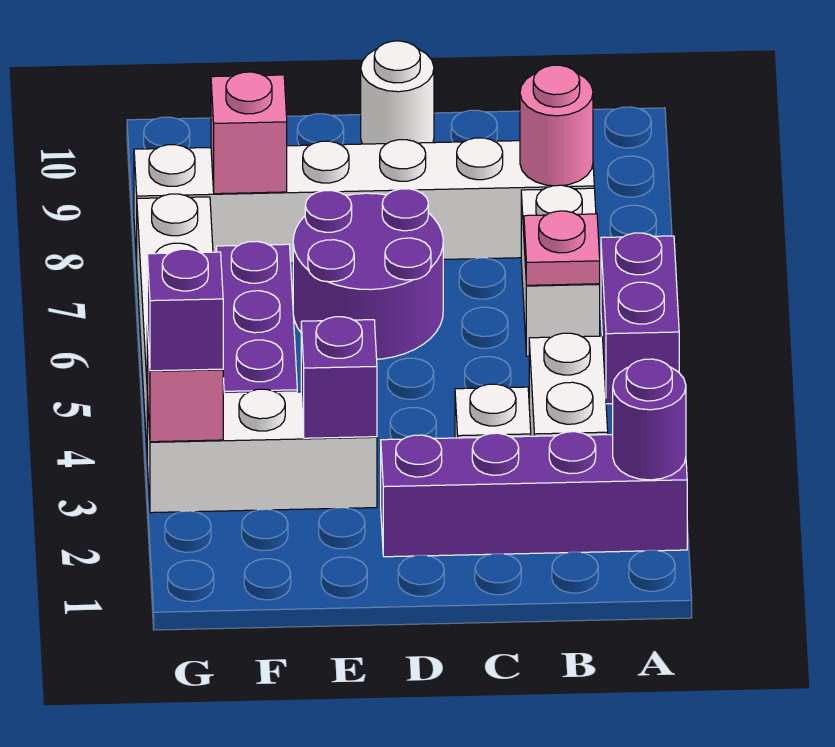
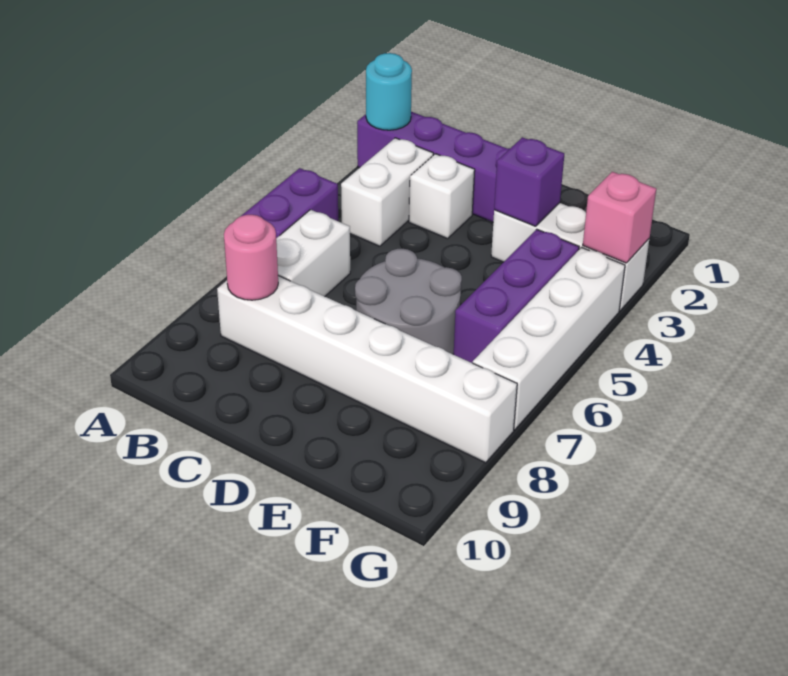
purple 1x1 round brick [613,359,686,480] -> cyan 1x1 round brick [366,53,412,130]
pink 1x1 plate [524,211,600,285] -> none
purple 2x2 round brick [293,189,443,359] -> grey 2x2 round brick [355,249,462,354]
white 1x1 round brick [361,41,434,144] -> none
pink 1x1 brick [211,72,287,194] -> none
purple 1x1 brick [147,249,223,371] -> none

